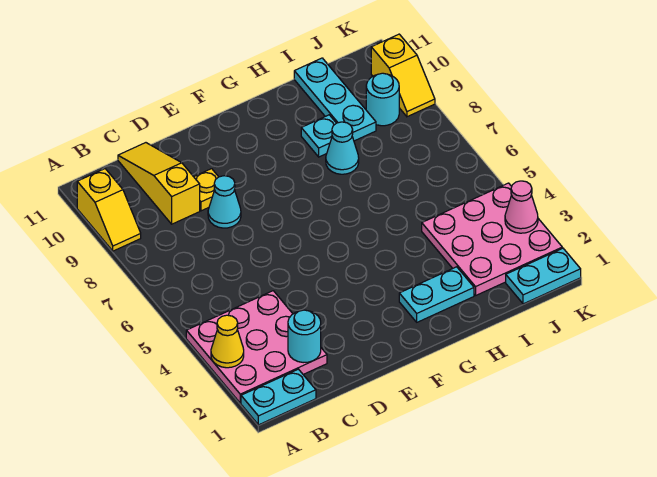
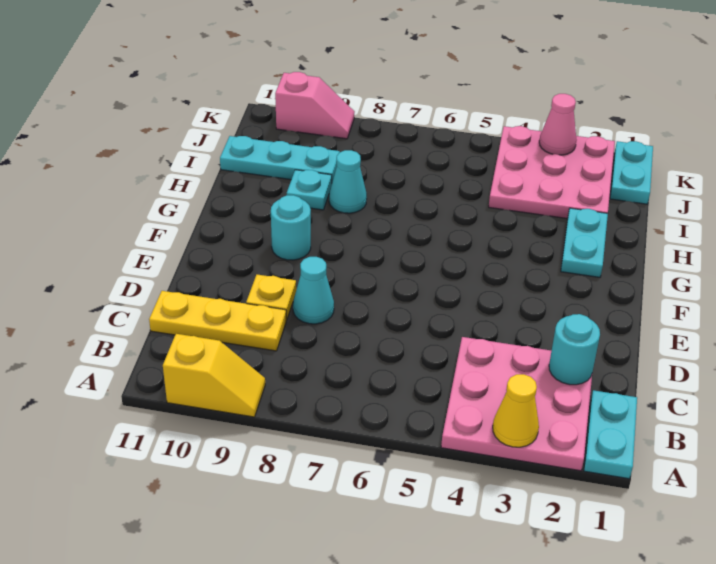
yellow 1x3 slope [118,143,200,224] -> yellow 1x3 plate [149,291,286,351]
cyan 1x1 round brick [366,73,399,126] -> cyan 1x1 round brick moved to [271,195,311,260]
yellow 1x2 slope [371,34,435,117] -> pink 1x2 slope [275,72,354,139]

